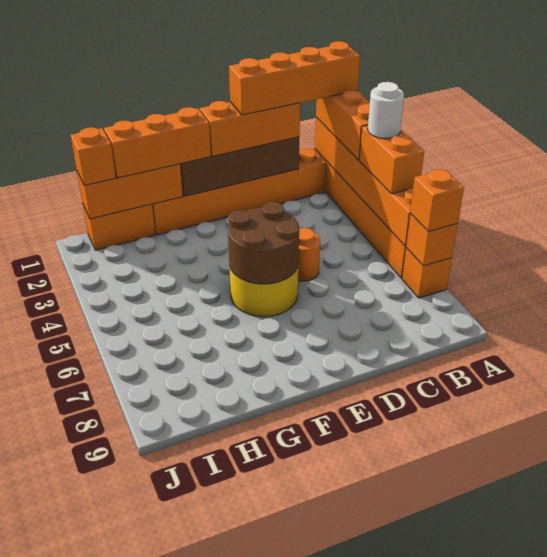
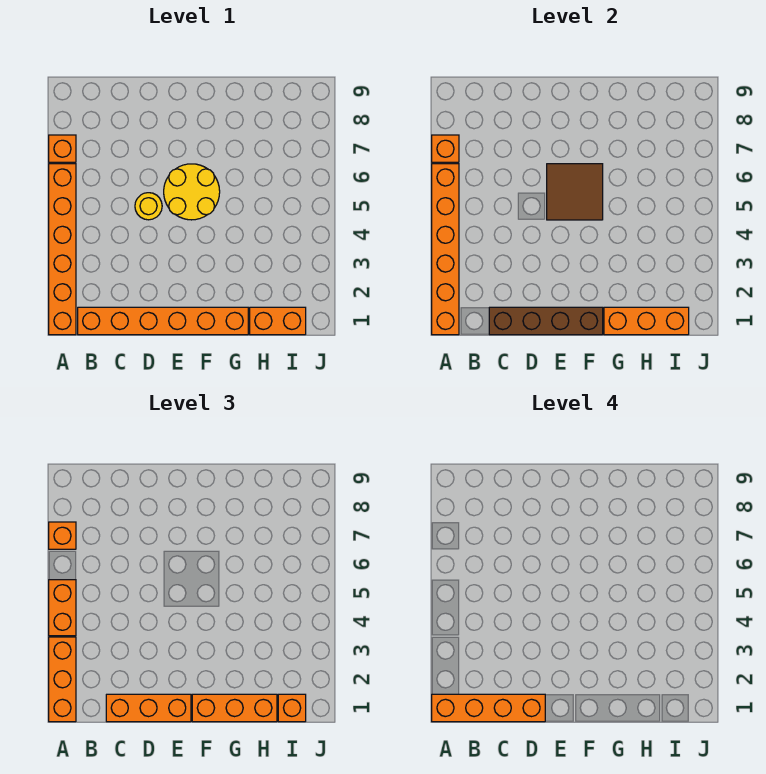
white 1x1 round brick [368,82,404,138] -> none
orange 1x1 round brick [298,228,320,281] -> yellow 1x1 round brick [135,193,162,220]
brown 2x2 round brick [228,202,299,284] -> brown 2x2 tile [547,164,603,220]

